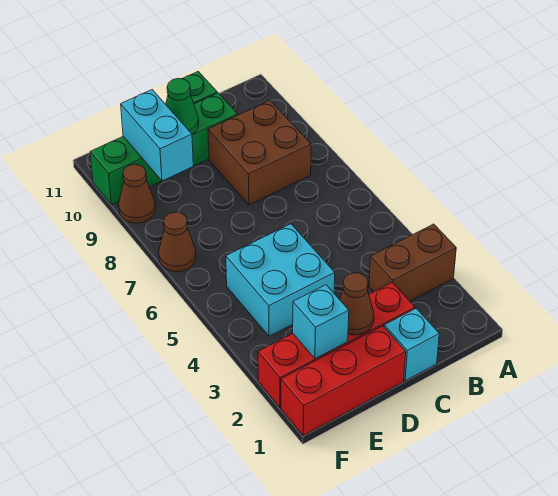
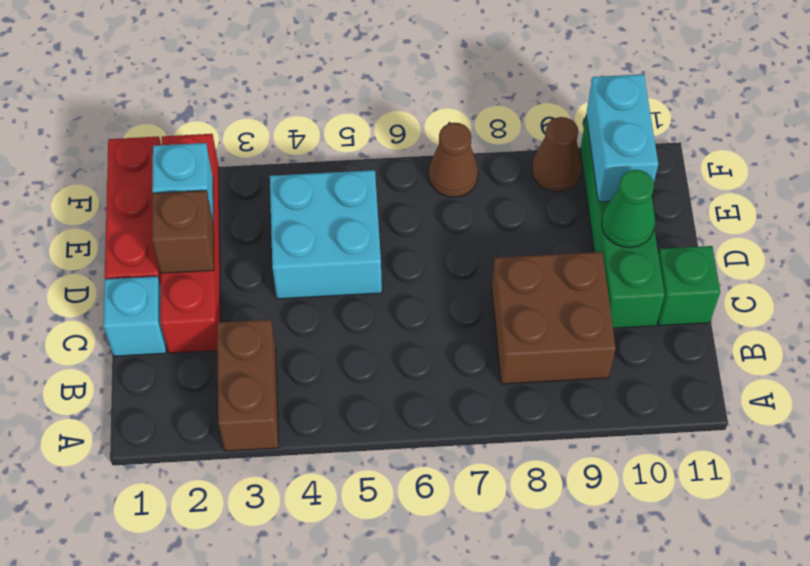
brown 1x1 cone [340,273,374,335] -> brown 1x1 brick [152,190,214,273]
cyan 1x2 brick [121,90,193,181] -> cyan 1x2 brick turned to [586,74,658,202]

